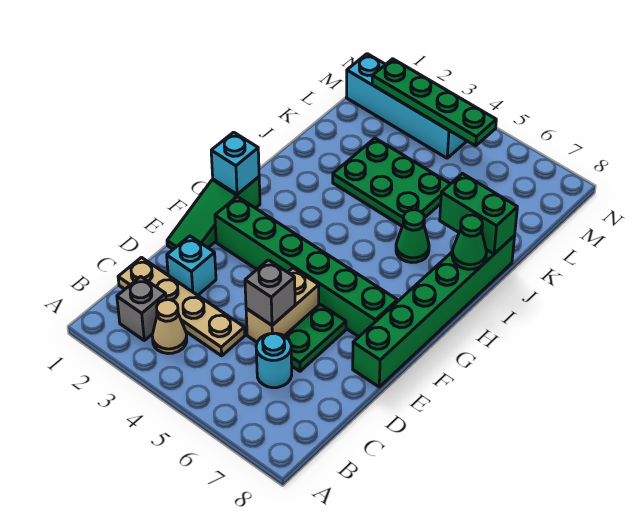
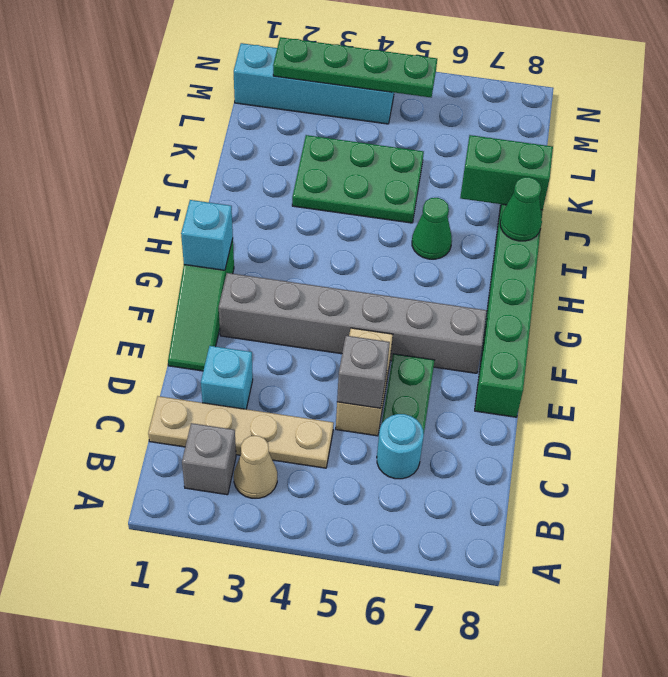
green 1x6 brick [215,197,397,337] -> grey 1x6 brick [219,273,487,373]

